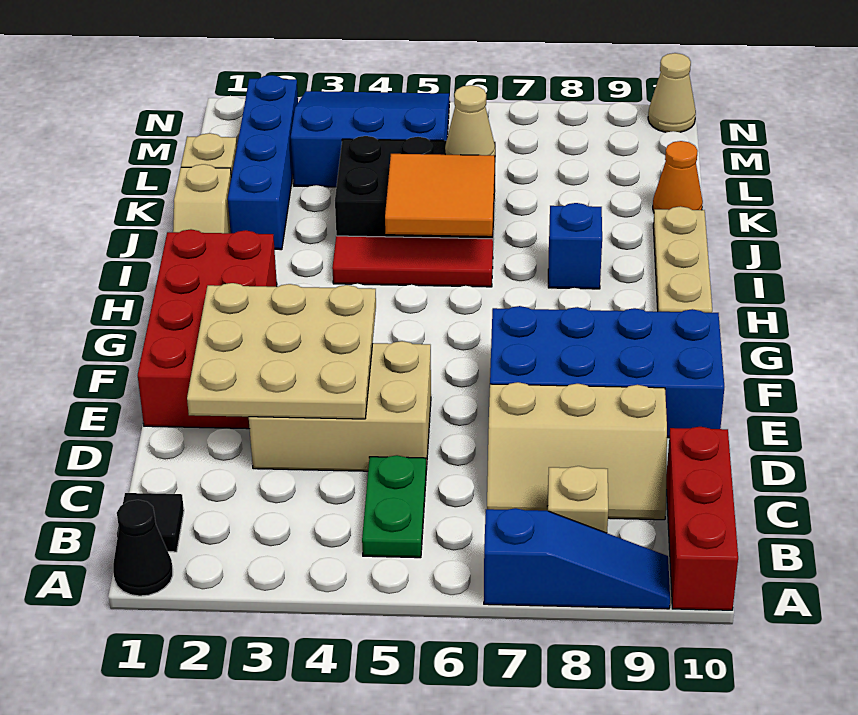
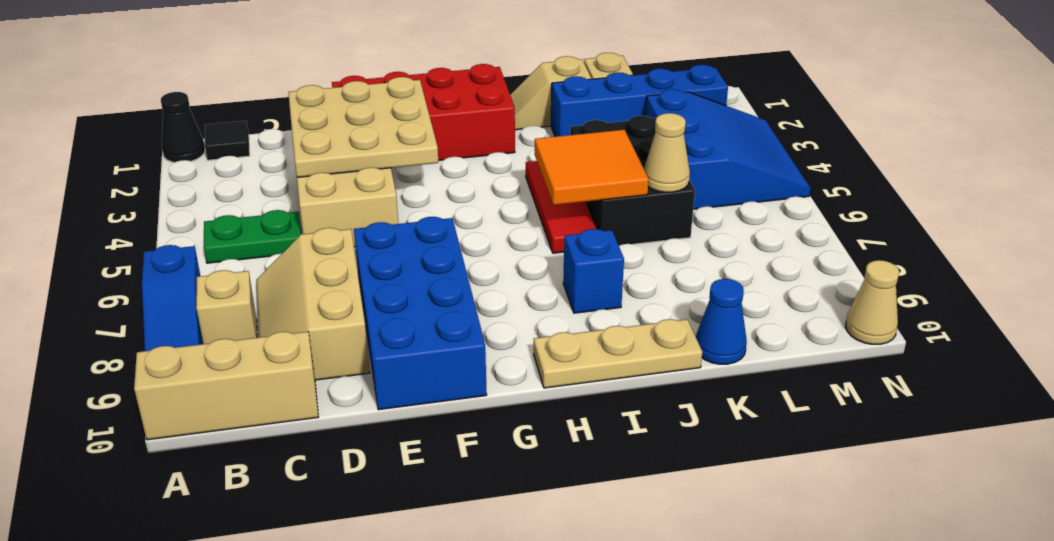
red 1x3 brick [666,427,738,610] -> tan 1x3 brick [134,332,318,440]
orange 1x1 cone [653,141,703,212] -> blue 1x1 cone [696,279,747,364]

